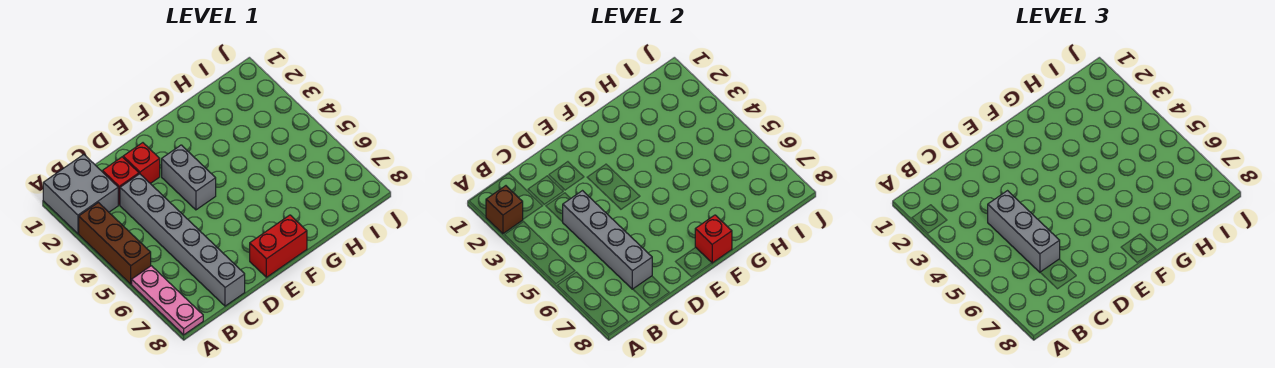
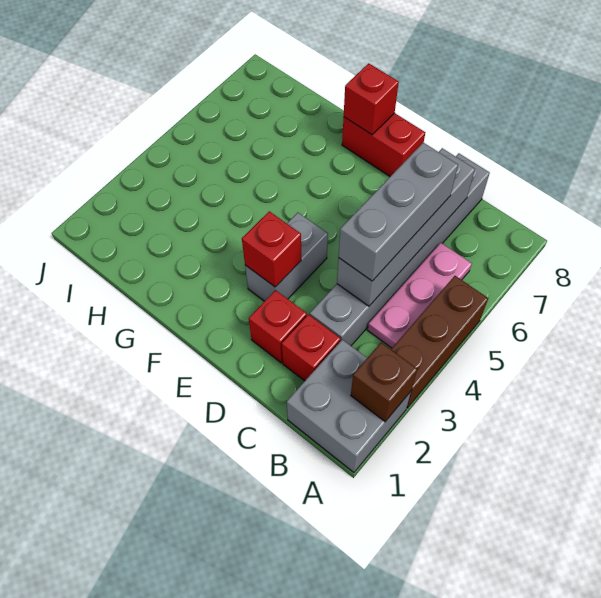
pink 1x3 plate [132,266,203,335] -> pink 1x3 plate moved to [368,243,472,348]
none -> red 1x1 brick [242,211,301,287]

